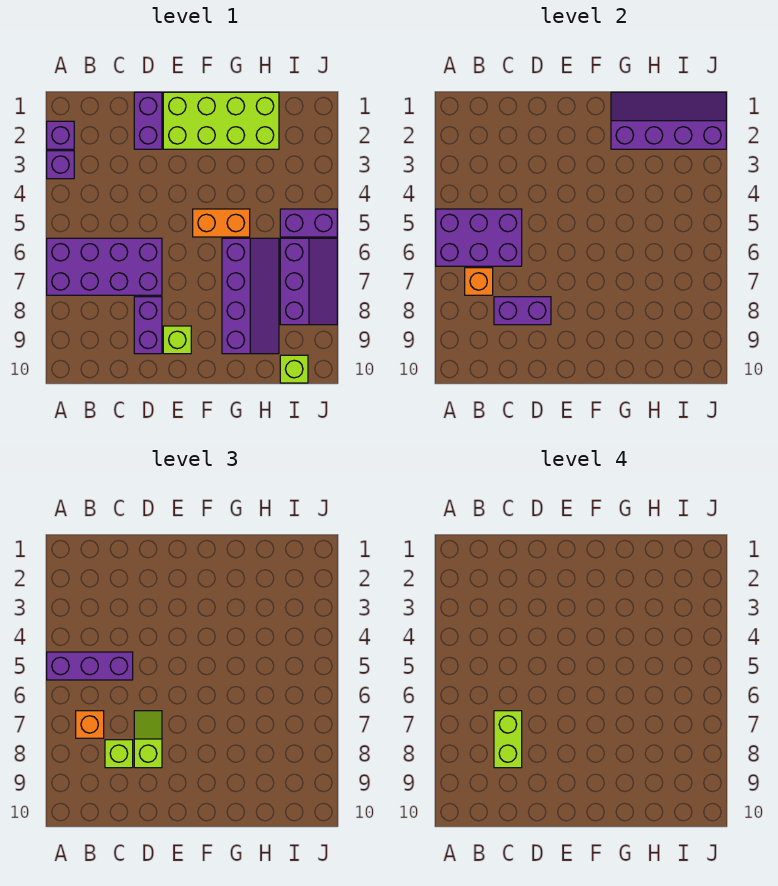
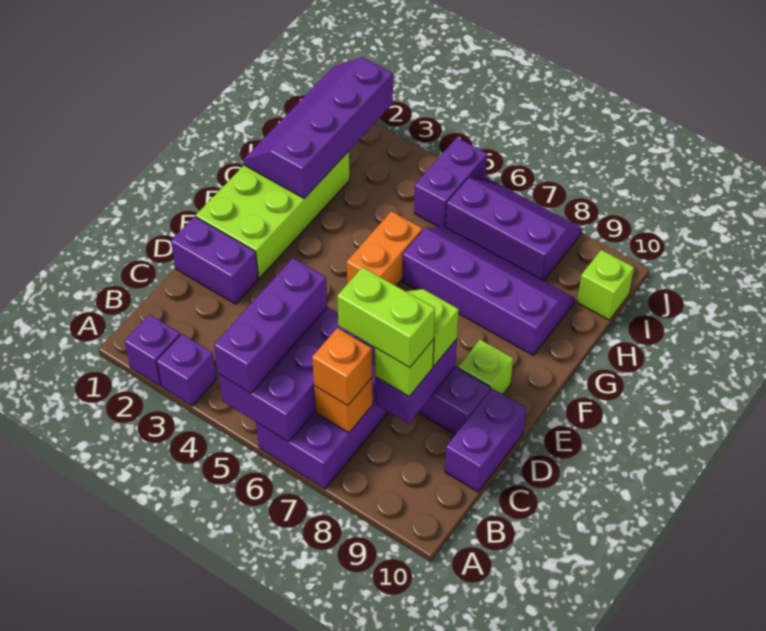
none -> purple 1x2 brick [445,388,526,492]

